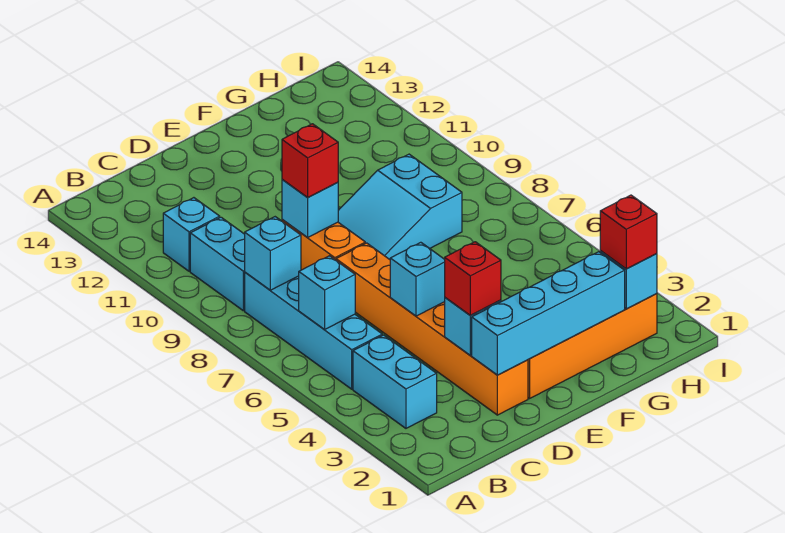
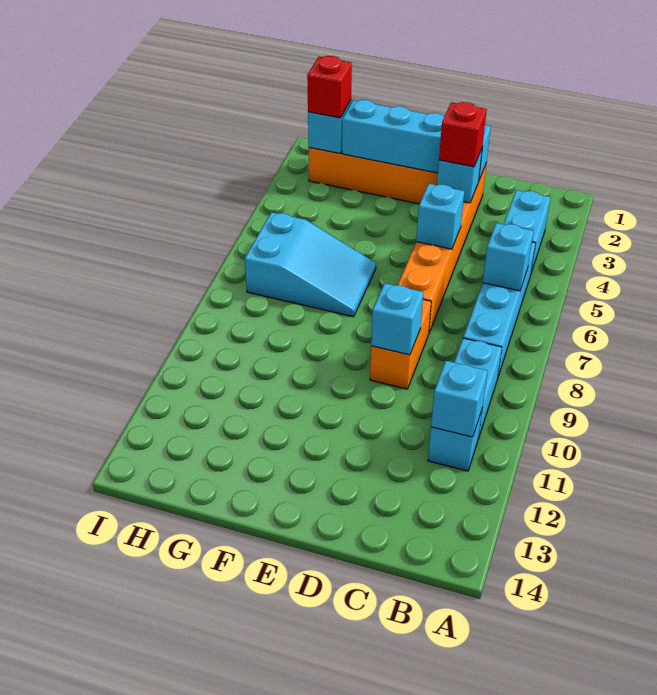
cyan 1x1 brick [245,217,301,290] -> cyan 1x1 brick moved to [431,361,488,437]
red 1x1 brick [282,124,338,198] -> none
cyan 2x3 slope [338,154,462,259] -> cyan 2x3 slope moved to [245,212,376,317]

